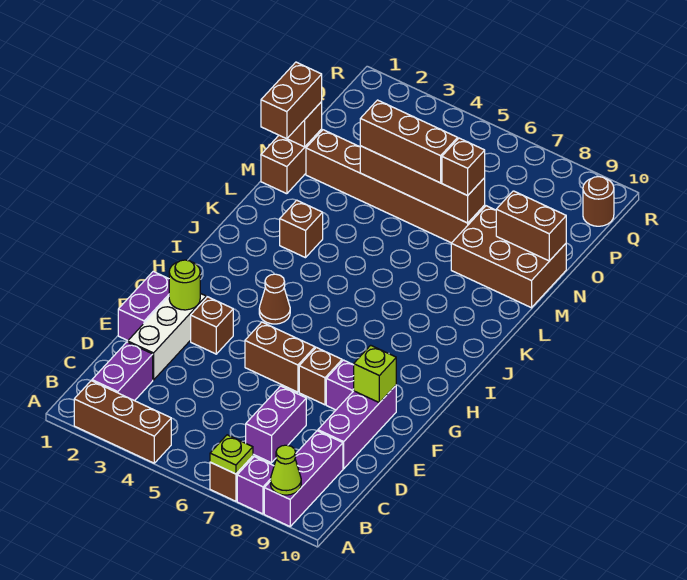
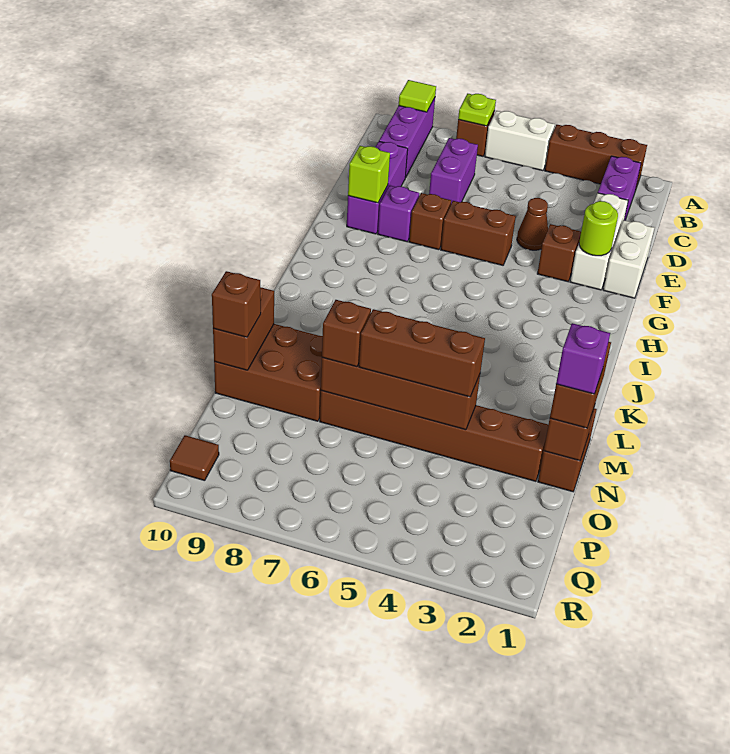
none -> white 1x2 brick [485,111,555,171]
purple 1x1 brick [237,457,274,514] -> purple 1x1 brick moved to [556,323,610,394]
lime 1x1 cone [270,445,301,495] -> lime 1x1 tile [399,80,436,112]
purple 1x2 brick [118,272,169,340] -> white 1x2 brick [603,220,654,298]
brown 1x1 cone [259,274,290,324] -> brown 1x1 cone moved to [517,198,548,250]
brown 1x1 brick [280,200,323,258] -> brown 1x1 brick moved to [212,271,261,337]
brown 1x2 brick [496,191,566,261] -> brown 1x2 brick turned to [213,287,274,370]
brown 1x1 round brick [583,177,614,226] -> brown 1x1 tile [170,435,219,481]

